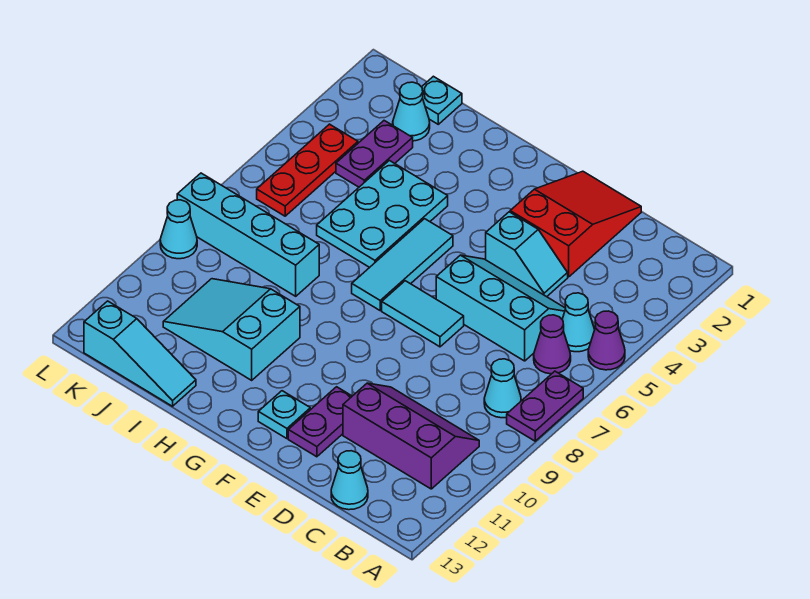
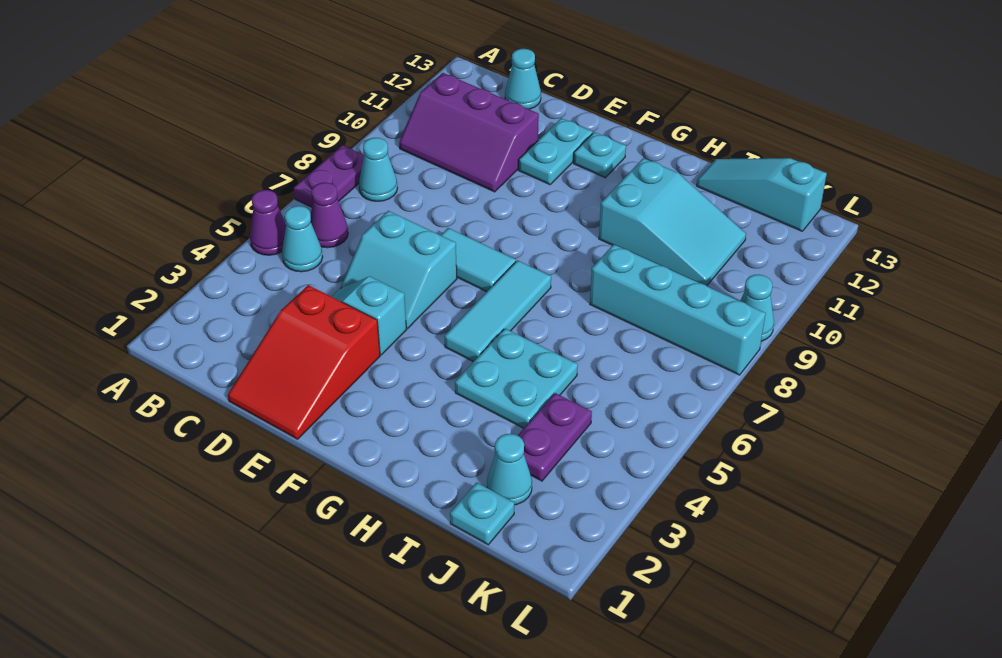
cyan 2x3 slope [436,255,566,361] -> cyan 2x2 slope [340,211,457,328]
purple 1x2 plate [288,387,352,457] -> cyan 1x2 plate [519,118,592,185]
cyan 2x3 plate [317,161,448,267] -> cyan 2x2 plate [455,329,578,428]
red 1x3 plate [257,124,358,216] -> none

